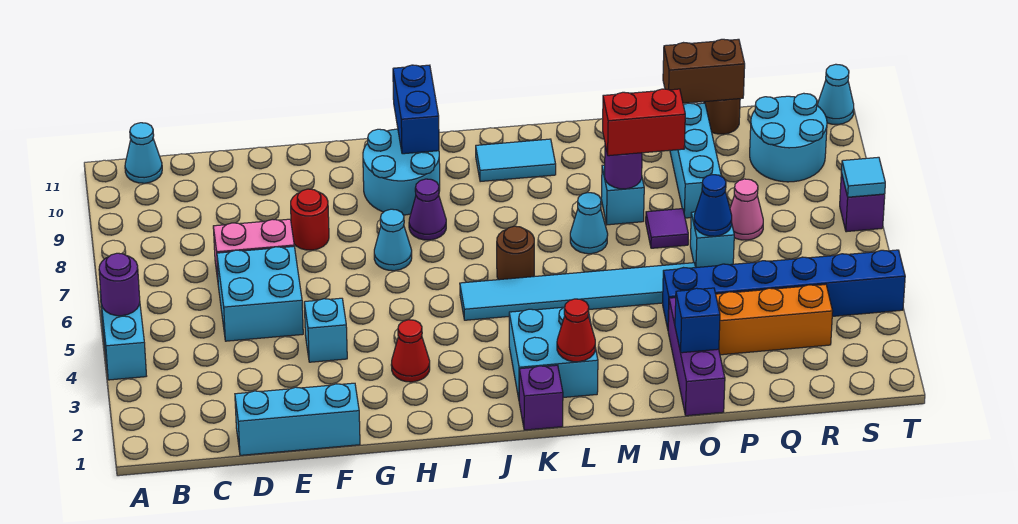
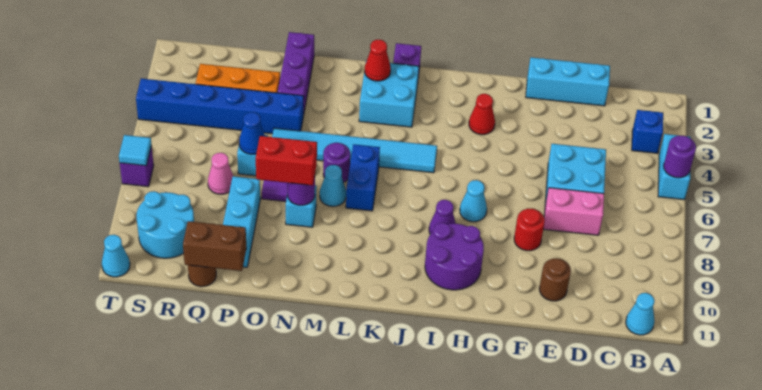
cyan 1x1 brick [304,298,347,362] -> none
cyan 2x2 round brick [363,129,440,215] -> purple 2x2 round brick [425,223,484,290]
blue 1x2 brick [393,65,439,154] -> blue 1x2 brick moved to [346,144,380,211]
brown 1x1 round brick [497,226,534,280] -> brown 1x1 round brick moved to [539,258,571,301]
cyan 1x2 tile [476,139,556,182] -> none
none -> purple 1x1 round brick [323,143,350,182]
blue 1x1 brick [675,288,720,353] -> blue 1x1 brick moved to [632,110,663,153]

